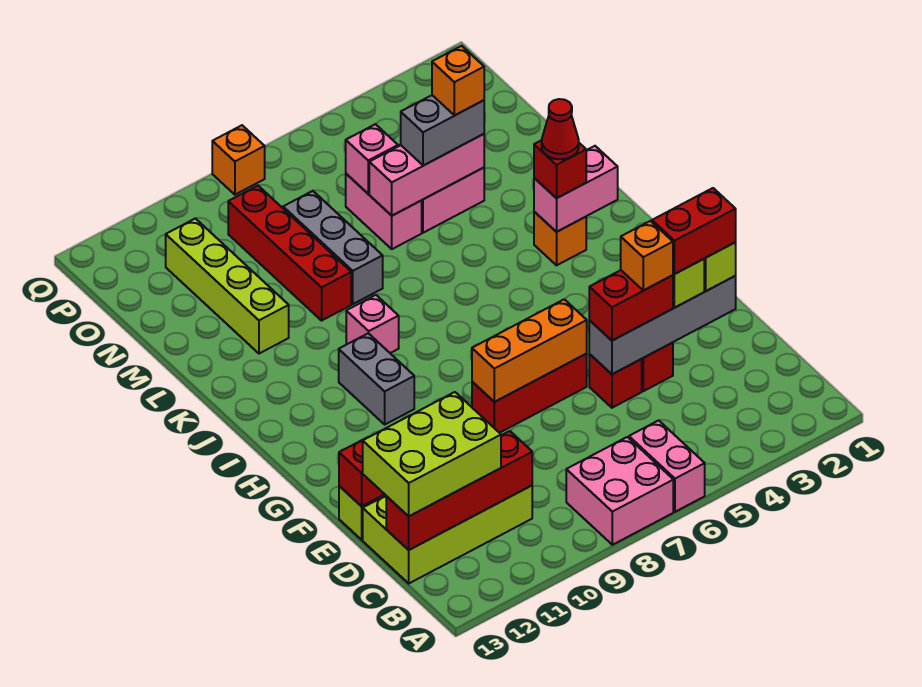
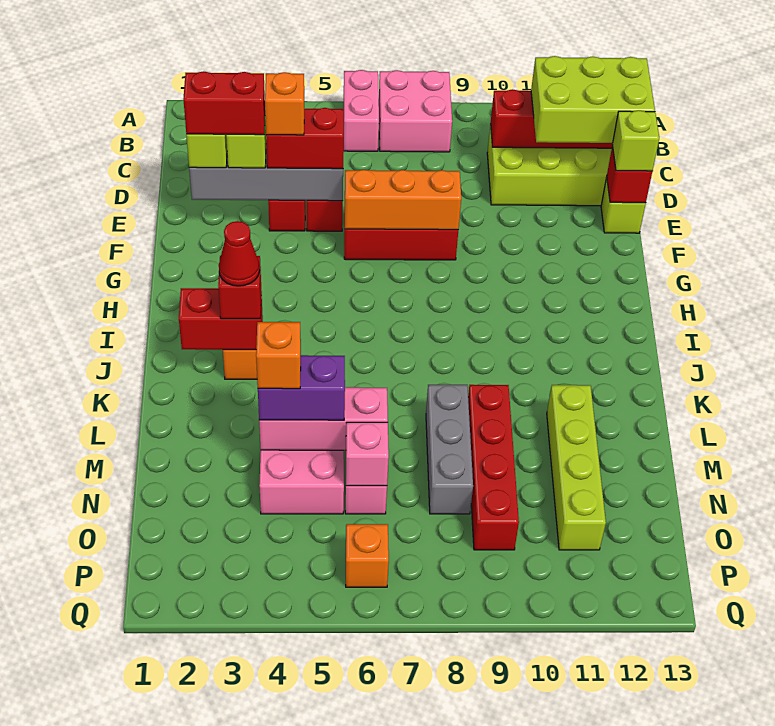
none -> lime 1x1 brick [612,110,659,171]
grey 1x2 brick [339,333,414,424] -> none
pink 1x2 brick [534,146,618,232] -> red 1x2 brick [179,288,263,350]
pink 1x1 brick [346,295,399,353] -> none
grey 1x2 brick [401,95,484,166] -> purple 1x2 brick [258,355,345,420]
orange 1x1 brick [212,125,265,195] -> orange 1x1 brick moved to [346,524,389,587]

